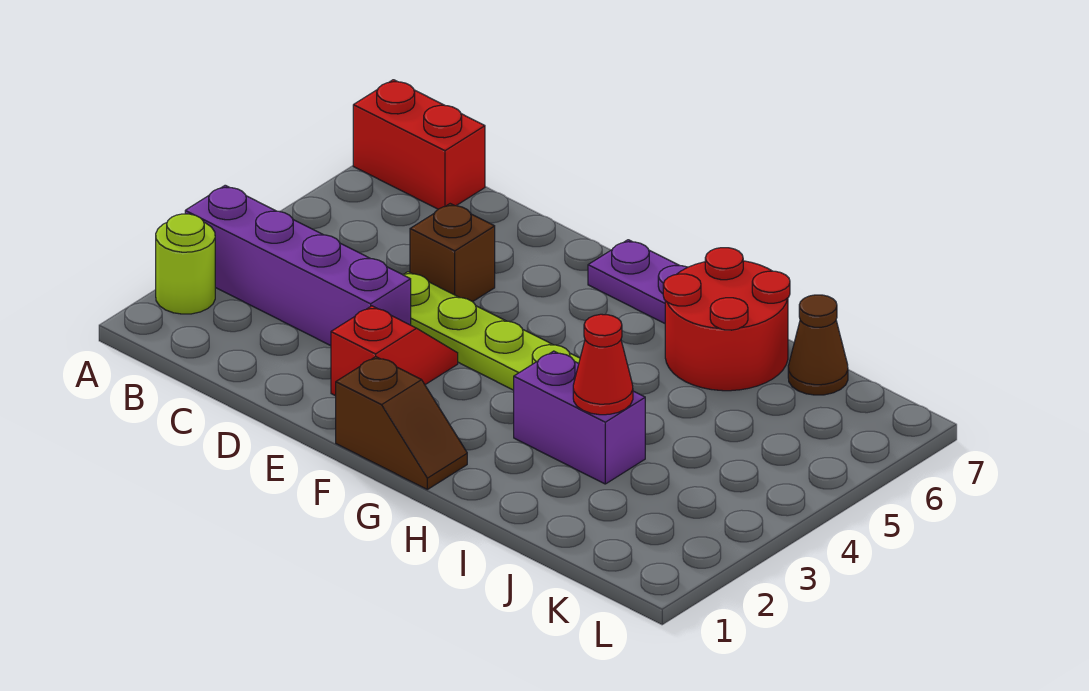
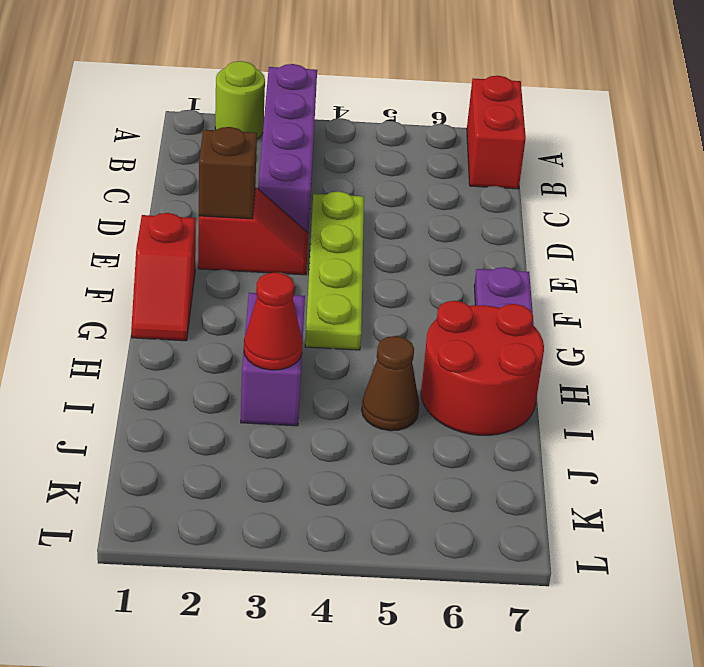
brown 1x1 brick [410,204,495,302] -> brown 1x1 brick moved to [199,127,257,219]
brown 1x2 slope [336,357,467,489] -> red 1x2 slope [131,213,196,341]
brown 1x1 cone [788,295,848,395] -> brown 1x1 cone moved to [362,336,419,431]

